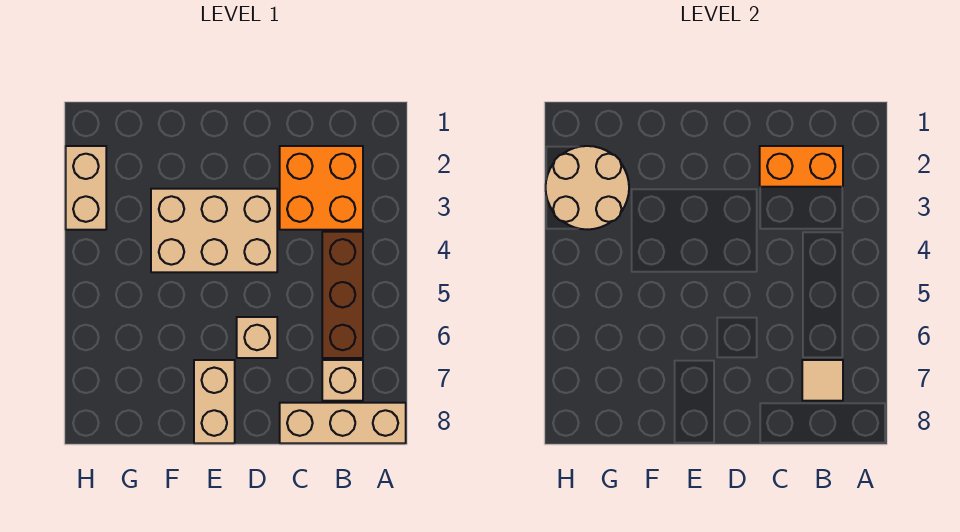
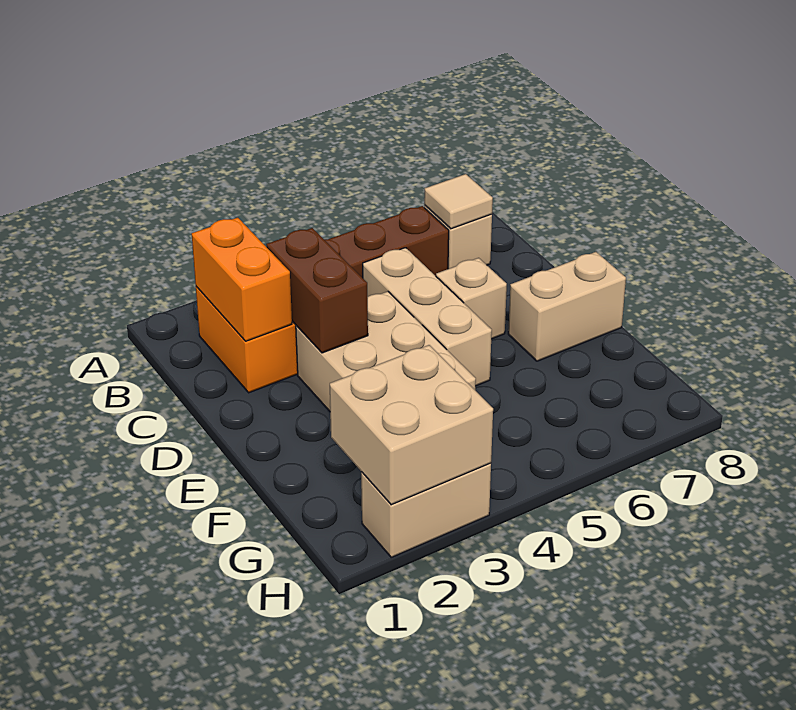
tan 1x3 brick [280,403,406,443] -> tan 1x3 brick moved to [363,248,492,386]
none -> brown 1x2 brick [266,228,368,353]
tan 2x2 round brick [546,146,629,229] -> tan 2x2 brick [330,345,493,505]

